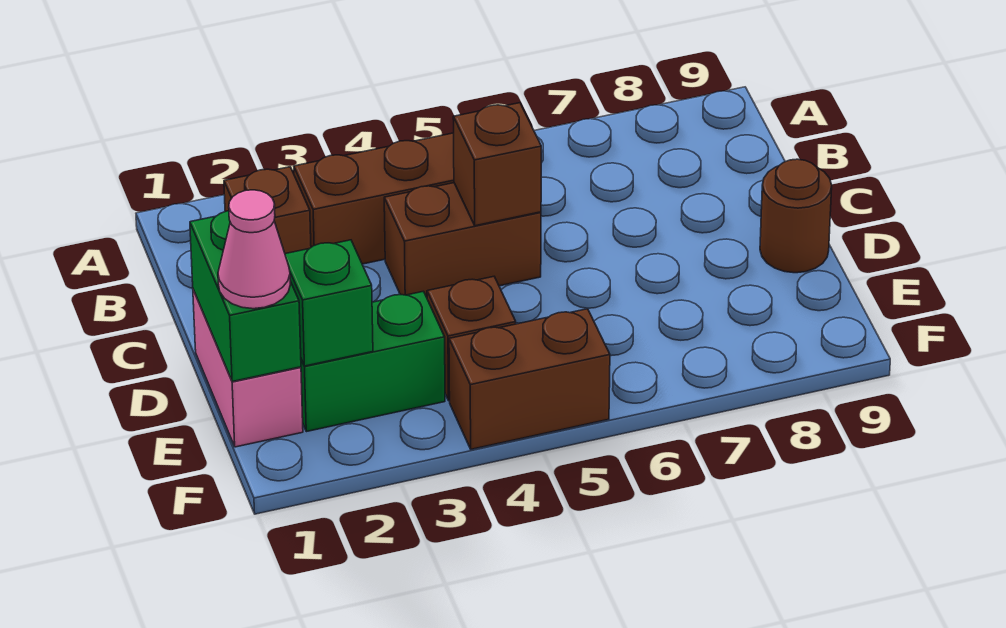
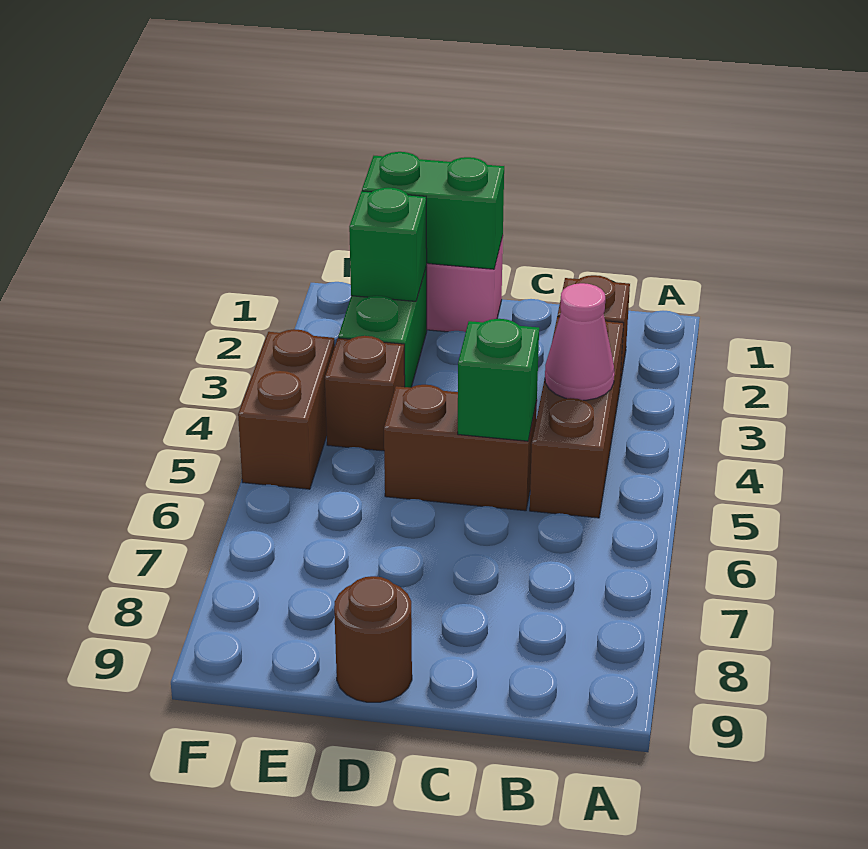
brown 1x2 brick [384,183,541,297] -> brown 1x2 brick turned to [384,385,537,511]
brown 1x1 brick [453,103,541,226] -> green 1x1 brick [458,319,539,441]
pink 1x1 cone [218,190,290,309] -> pink 1x1 cone moved to [545,283,614,400]

